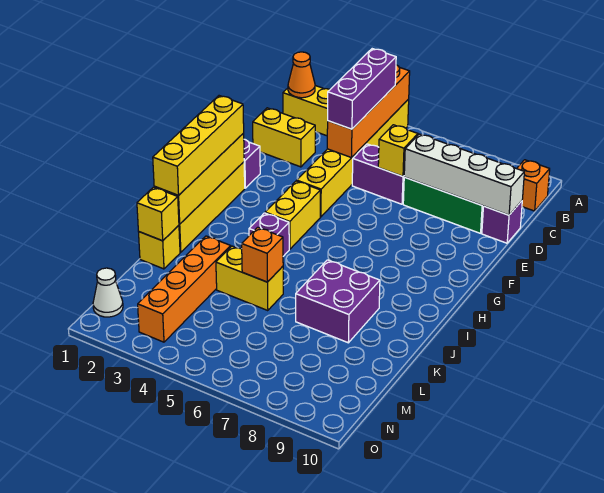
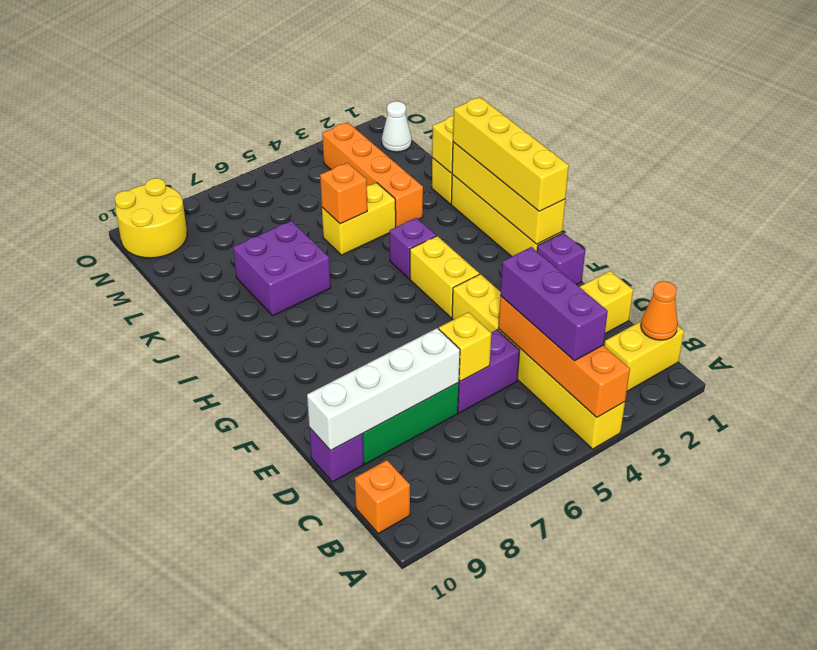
none -> yellow 2x2 round brick [115,178,187,258]

